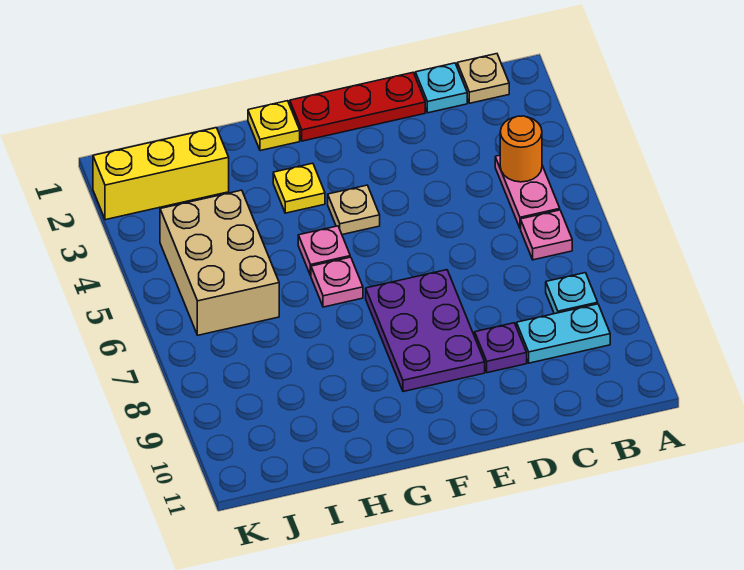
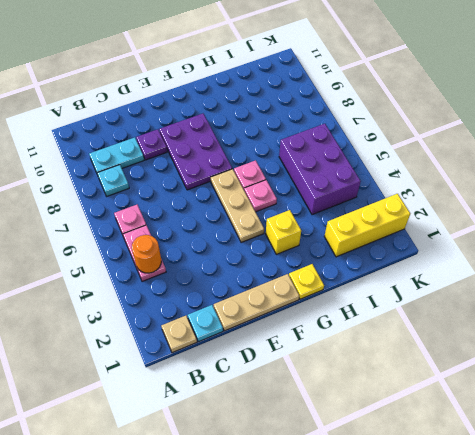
red 1x3 plate [290,73,425,141] -> tan 1x3 plate [214,274,299,331]
tan 1x1 plate [328,185,380,235] -> tan 1x3 plate [211,169,264,242]
yellow 1x1 plate [273,163,325,213] -> yellow 1x1 brick [266,210,301,254]
tan 2x3 brick [160,190,279,335] -> purple 2x3 brick [279,124,361,215]

